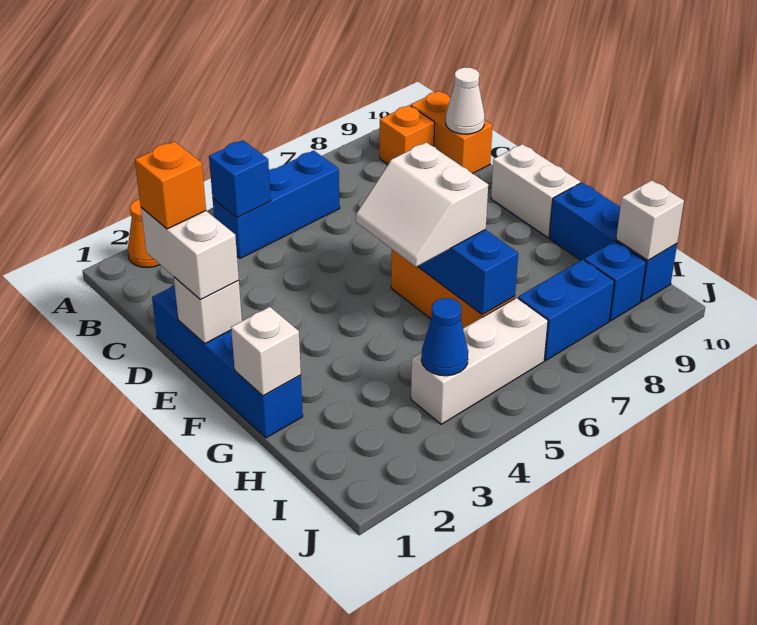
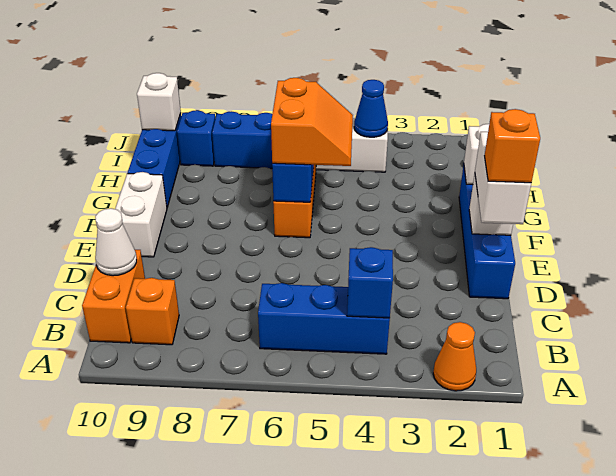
white 2x2 slope [356,142,488,267] -> orange 2x2 slope [271,78,353,166]

